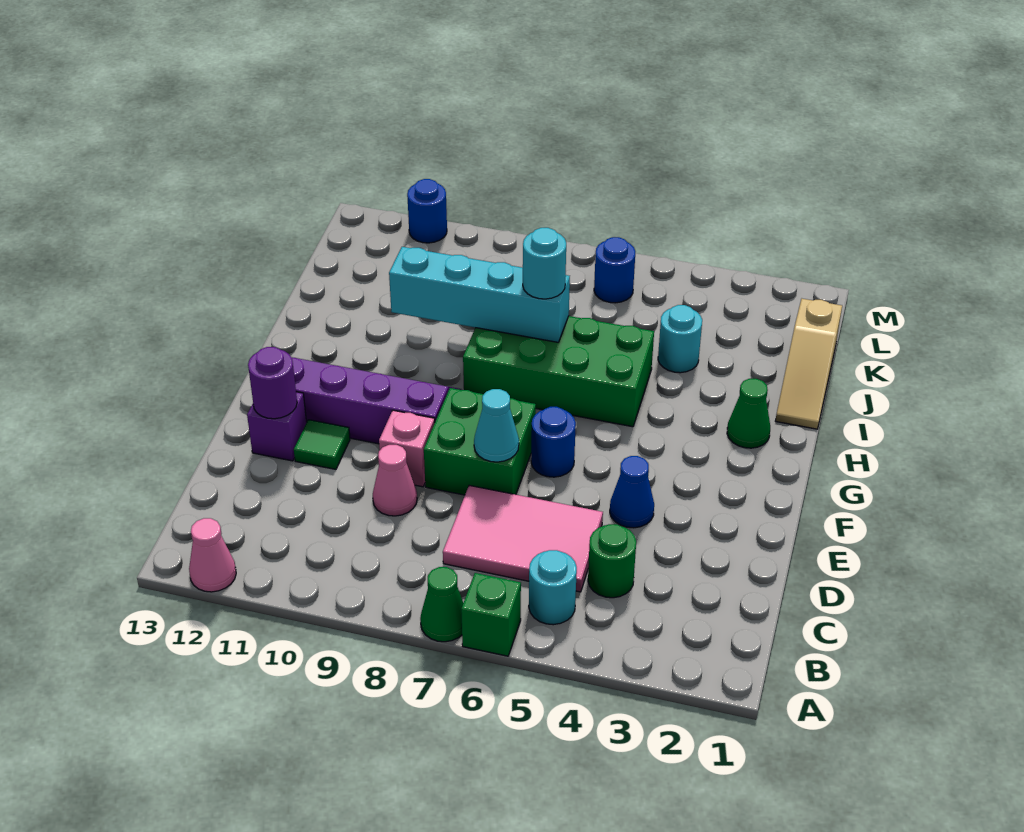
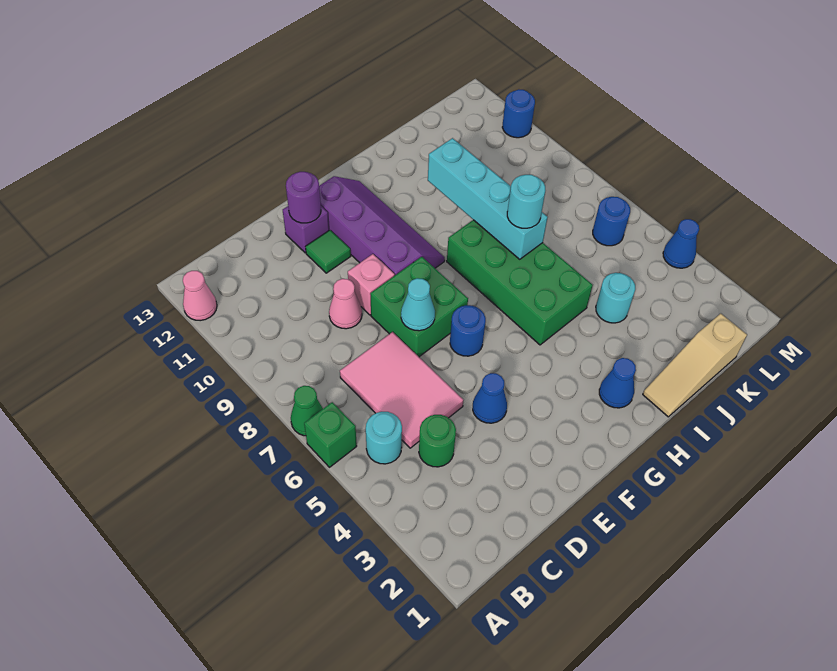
green 1x1 cone [727,379,770,448] -> blue 1x1 cone [599,358,636,408]
none -> blue 1x1 cone [663,219,699,268]

